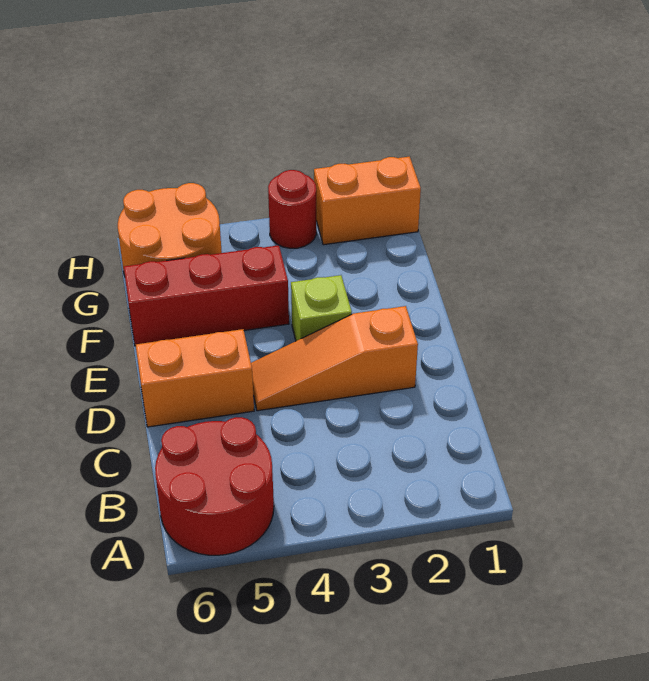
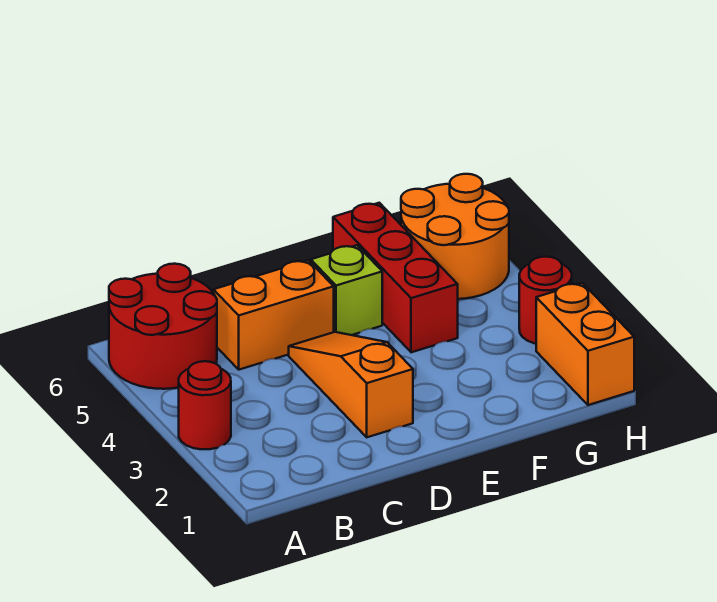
none -> red 1x1 round brick [179,361,231,449]
orange 1x2 brick [136,329,254,427] -> orange 1x2 brick turned to [213,260,334,370]
lime 1x1 brick [291,275,352,341] -> lime 1x1 brick moved to [311,245,382,335]

